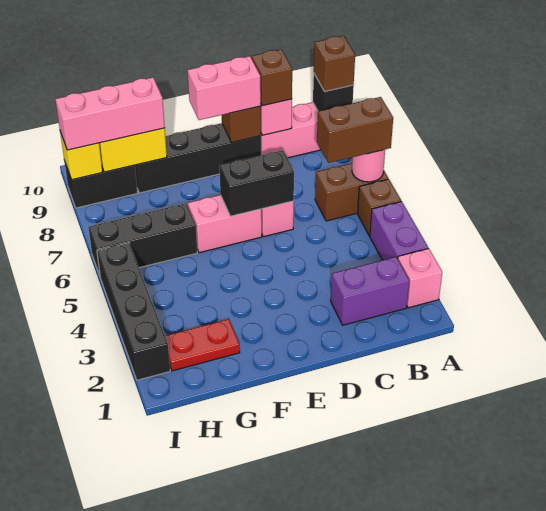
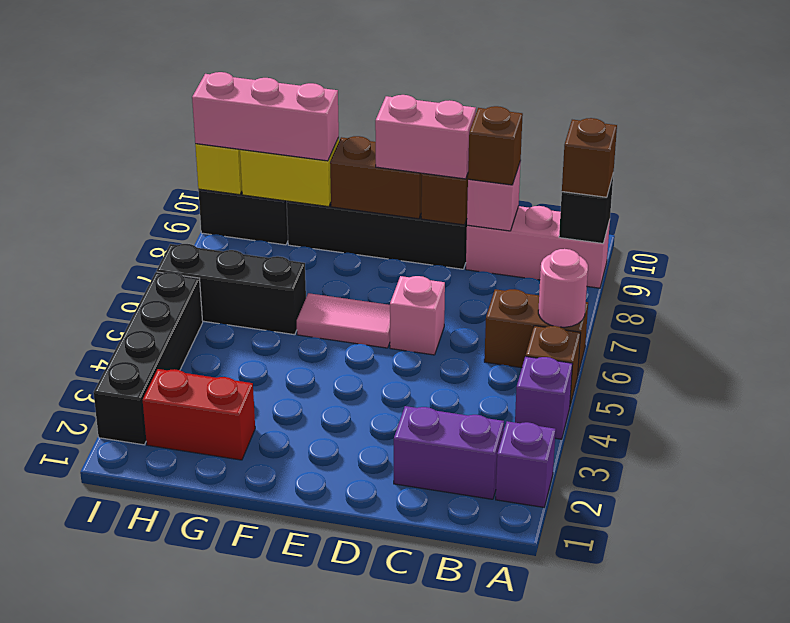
pink 1x1 brick [398,248,442,308] -> purple 1x1 brick [496,421,556,507]
purple 1x2 brick [370,201,428,260] -> purple 1x1 brick [515,356,573,439]
brown 1x2 brick [317,97,393,163] -> brown 1x2 brick moved to [330,136,422,219]
black 1x2 brick [219,150,294,216] -> none
pink 1x2 brick [188,195,262,253] -> pink 1x2 tile [297,293,390,348]
red 1x2 plate [165,319,240,371] -> red 1x2 brick [143,369,255,460]

